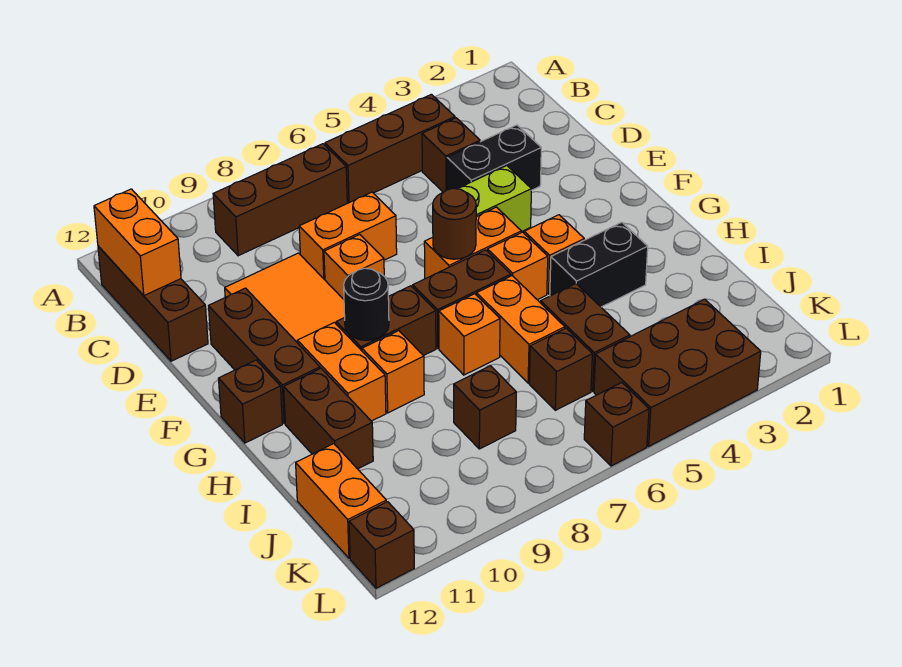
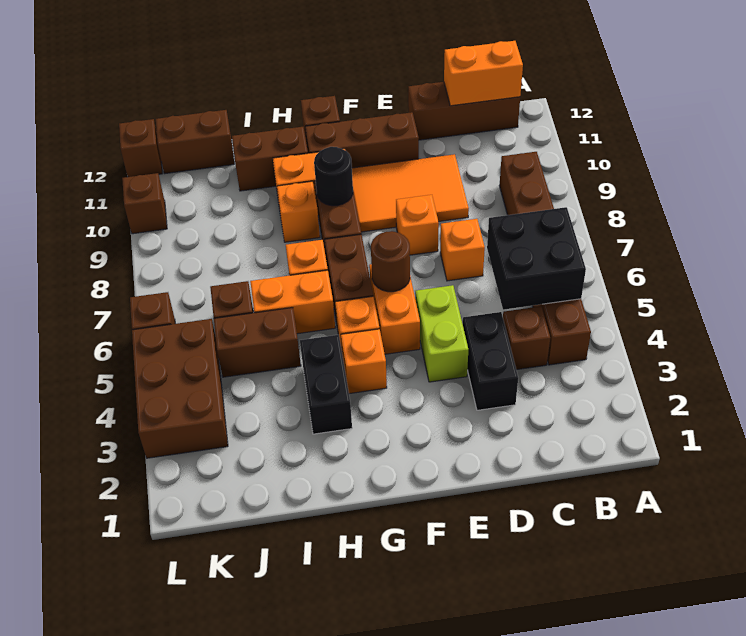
none -> black 2x2 brick [487,207,586,310]
orange 1x2 brick [299,192,397,280] -> orange 1x1 brick [440,219,485,281]
brown 1x1 brick [454,366,516,449] -> brown 1x1 brick moved to [122,173,167,234]
orange 1x2 brick [296,444,386,558] -> brown 1x2 brick [156,110,234,174]

